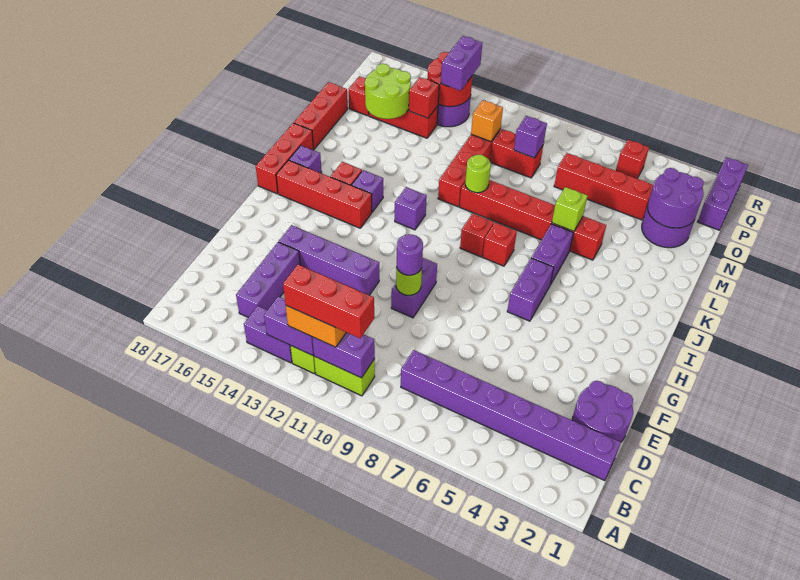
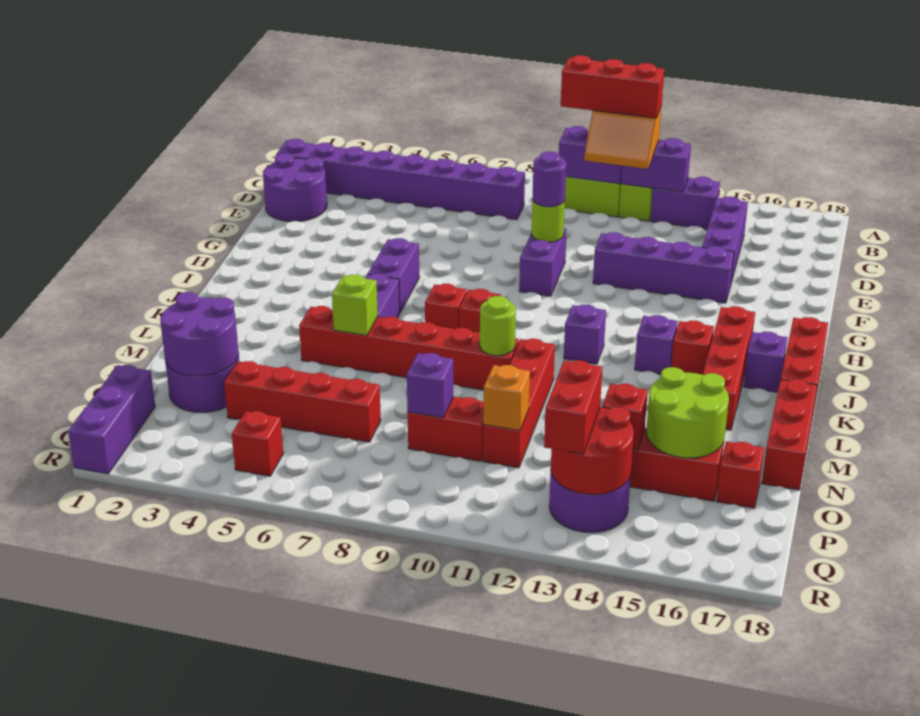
red 1x4 brick [276,160,372,228] -> red 1x4 brick turned to [703,306,755,430]
purple 1x2 brick [441,36,482,91] -> red 1x2 brick [544,360,602,454]

